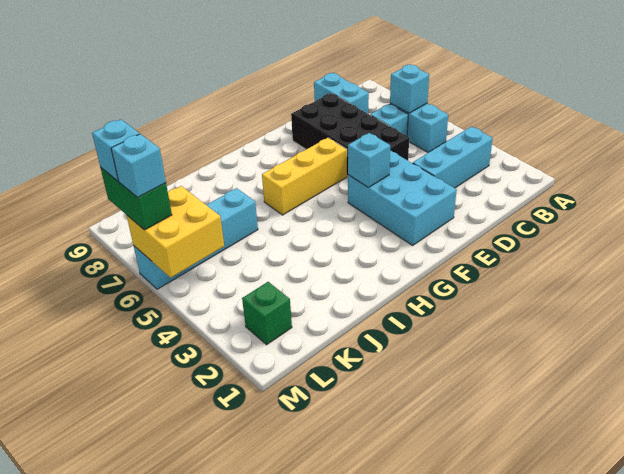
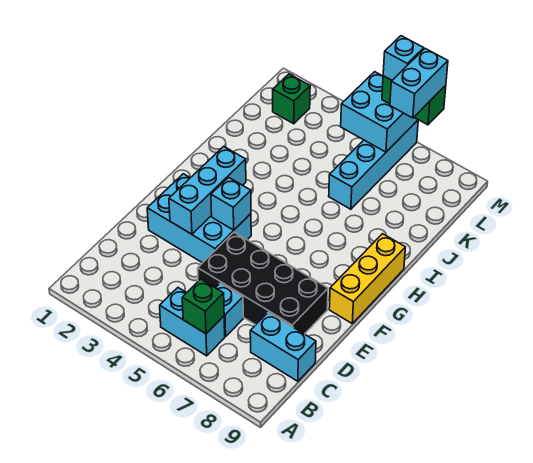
cyan 1x3 brick [413,127,493,188] -> cyan 1x3 brick moved to [169,146,246,234]
cyan 1x1 brick [390,65,429,113] -> green 1x1 brick [182,279,224,334]
yellow 1x3 brick [262,138,347,215] -> yellow 1x3 brick moved to [329,234,405,323]
yellow 2x2 brick [127,186,224,278] -> cyan 2x2 brick [341,72,418,152]
cyan 1x1 brick [92,119,139,181] -> cyan 1x2 brick [390,49,448,118]

